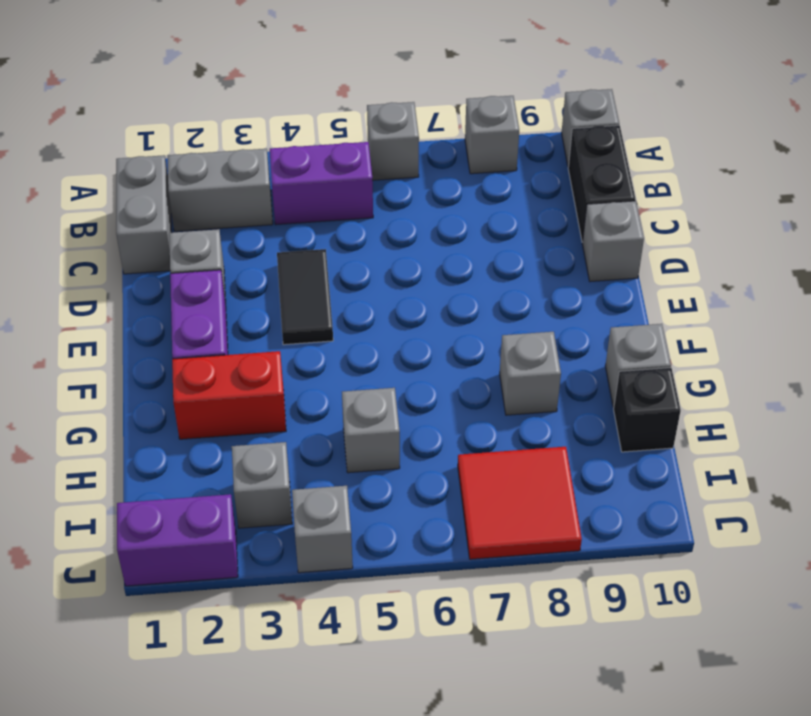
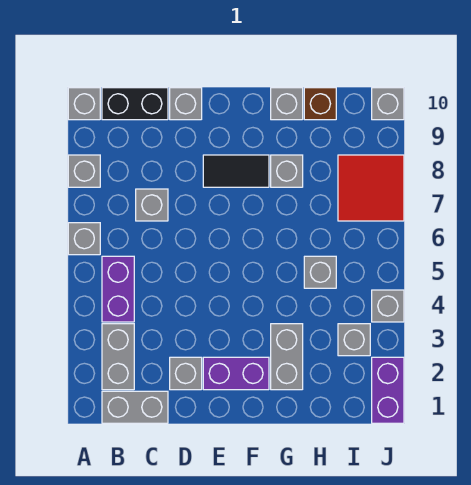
none -> grey 1x1 brick [136,189,168,221]
black 1x2 tile [277,249,333,345] -> black 1x2 tile moved to [203,155,269,187]
red 1x2 brick [172,351,286,439] -> grey 1x2 brick [271,324,303,390]
black 1x1 brick [614,368,681,452] -> brown 1x1 brick [304,88,336,120]
none -> grey 1x1 brick [372,88,404,120]

